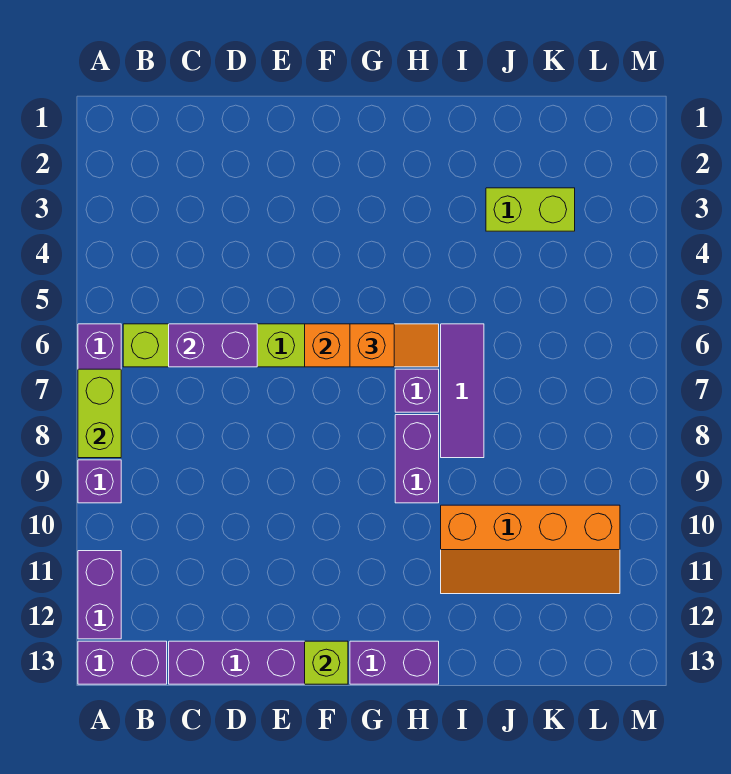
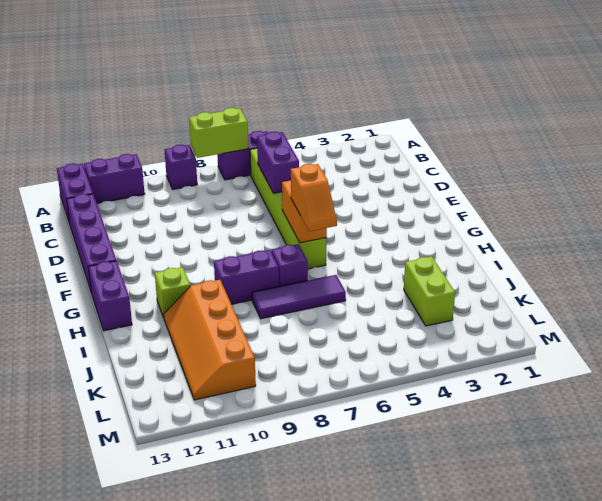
lime 1x1 brick [305,641,348,684] -> lime 1x1 brick moved to [155,267,190,318]

